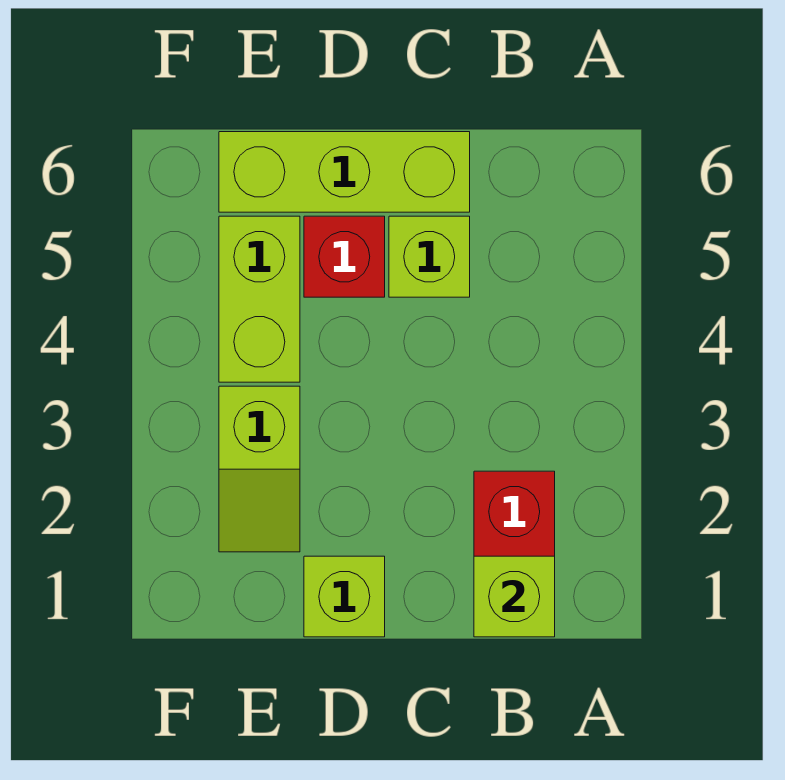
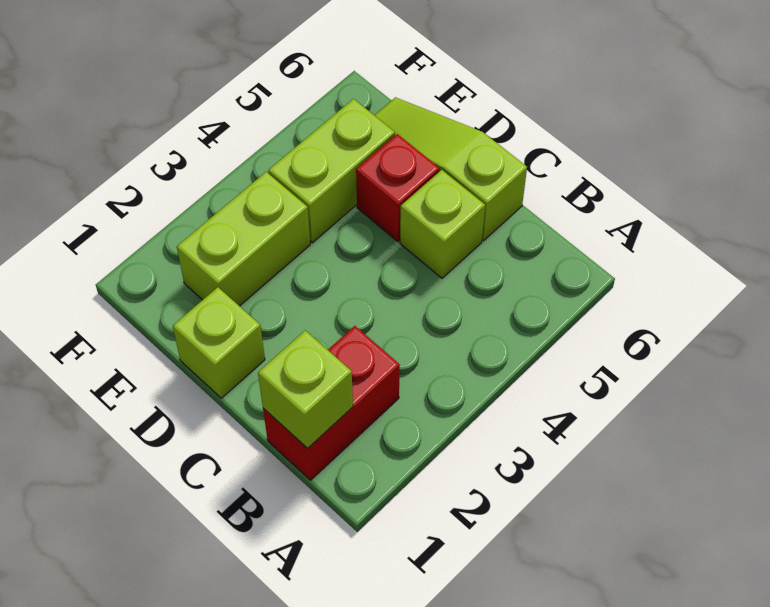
lime 1x3 brick [219,132,470,212] -> lime 1x3 slope [375,98,527,241]
lime 1x2 slope [219,386,300,552] -> lime 1x2 brick [177,172,310,306]

